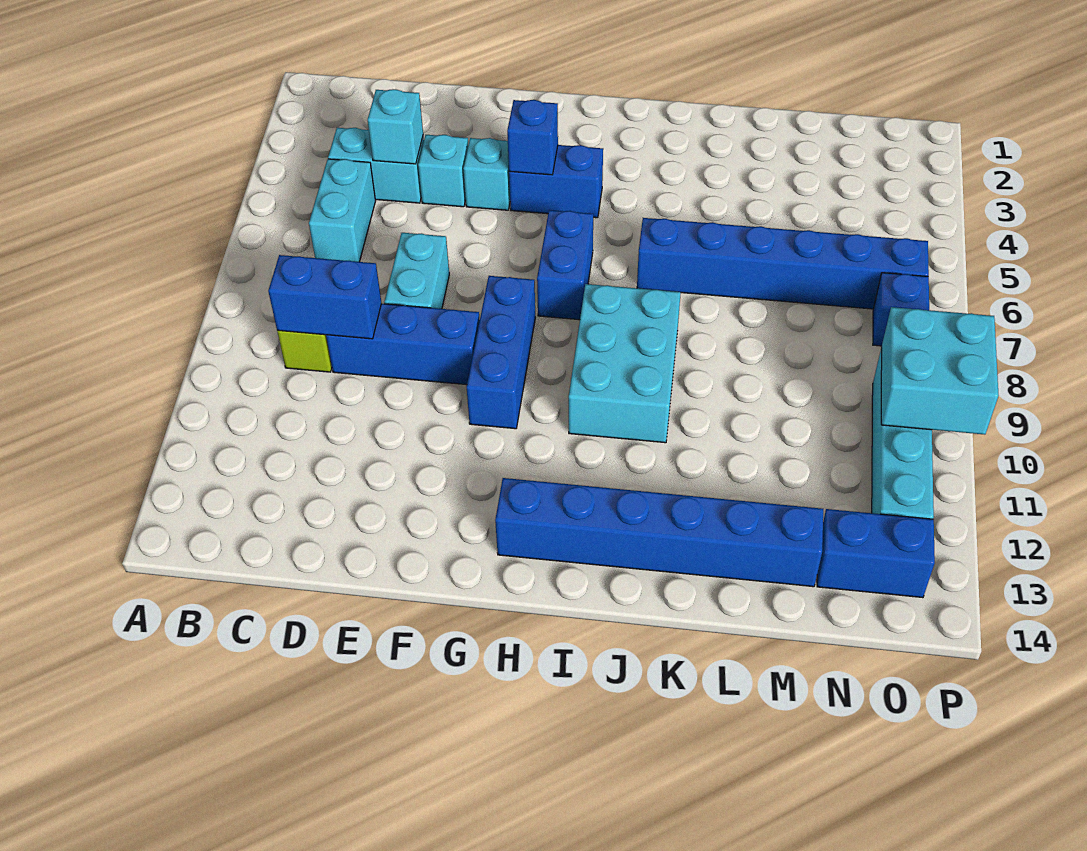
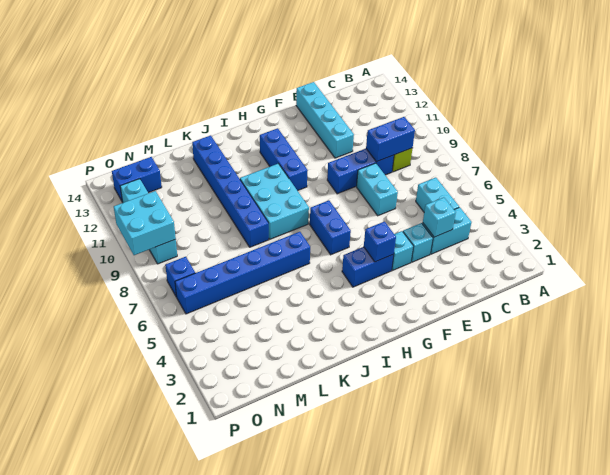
none -> cyan 1x4 brick [296,82,354,158]
blue 1x3 brick [467,276,535,429] -> blue 1x3 brick moved to [260,128,308,191]
blue 1x6 brick [495,478,823,587] -> blue 1x6 brick turned to [192,135,269,247]

